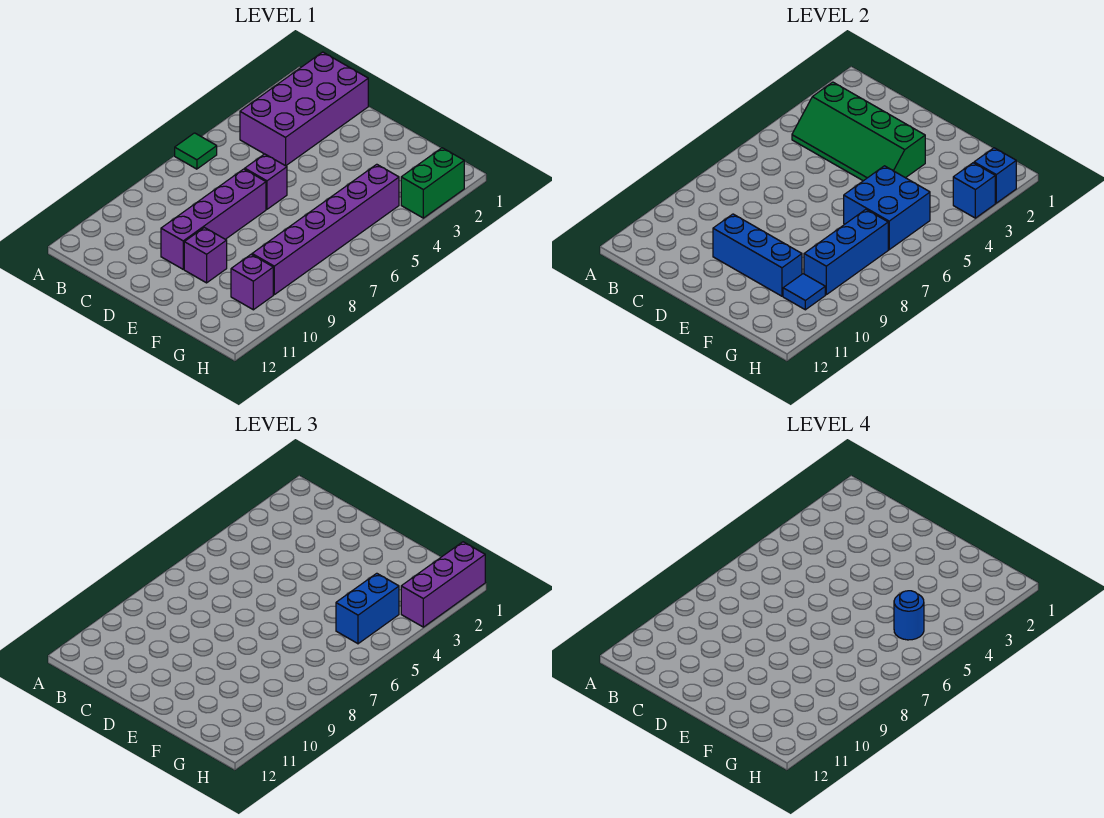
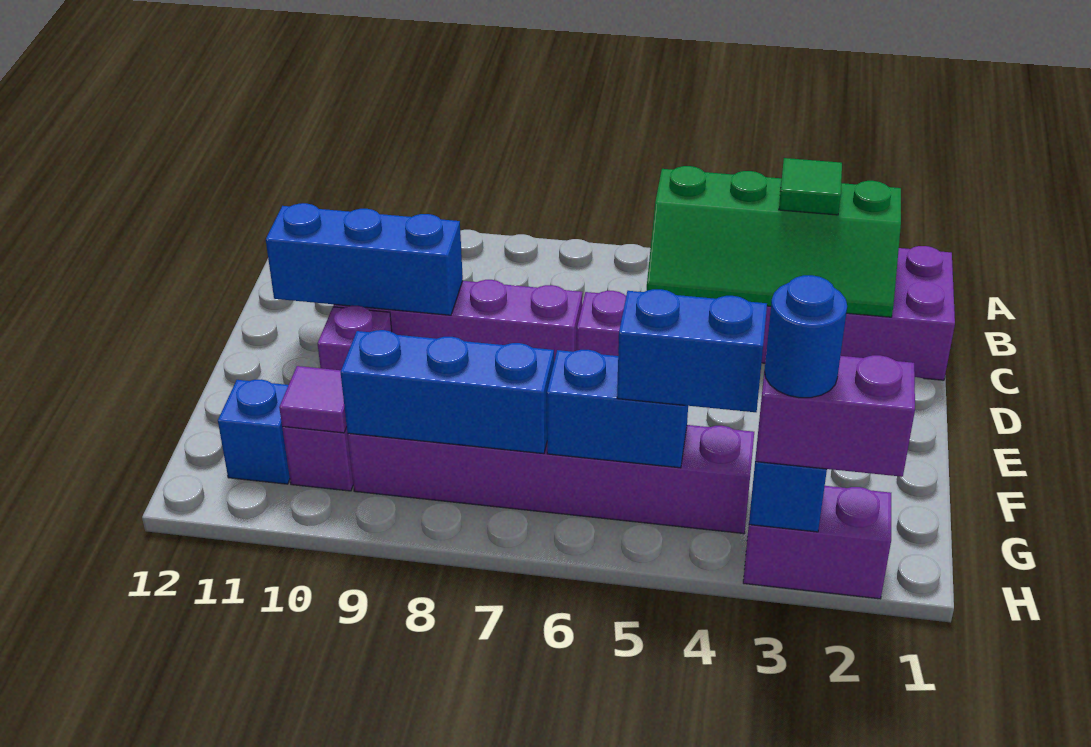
green 1x1 tile [175,133,217,169] -> green 1x1 tile moved to [779,158,842,215]
green 2x4 slope [792,82,925,181] -> green 2x4 slope turned to [647,166,901,317]
blue 1x3 brick [713,214,802,296] -> blue 1x3 brick turned to [266,203,463,315]
blue 2x2 brick [844,166,930,250] -> blue 1x2 brick [547,350,688,468]
blue 1x1 round brick [894,591,924,640] -> blue 1x1 round brick moved to [765,275,847,398]
blue 1x1 tile [783,274,825,310] -> purple 1x1 tile [279,366,347,433]
purple 1x3 brick [401,542,485,627] -> purple 1x2 brick [756,350,915,477]
green 1x2 brick [401,148,464,218] -> purple 1x2 brick [743,486,891,599]
blue 1x1 brick [974,148,1016,203] -> blue 1x1 brick moved to [218,379,290,484]

